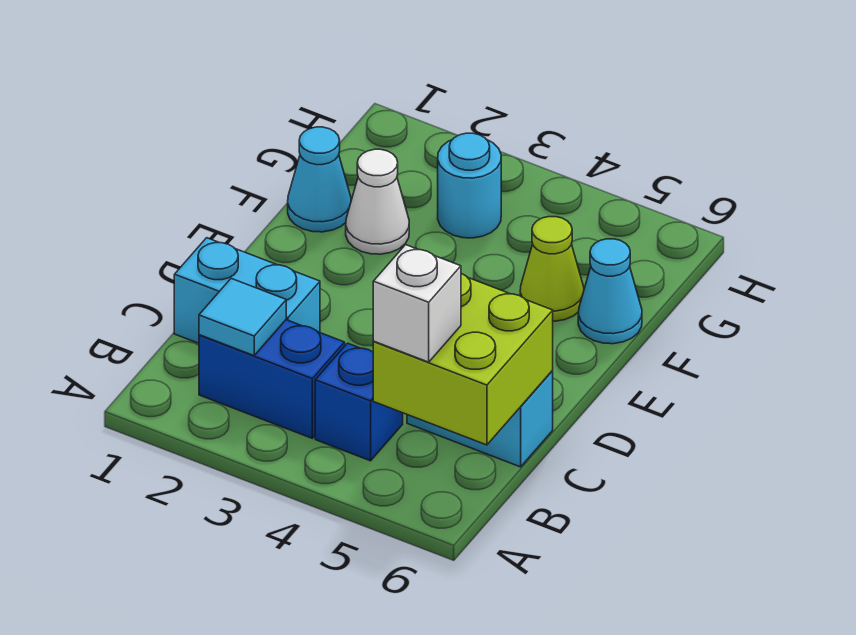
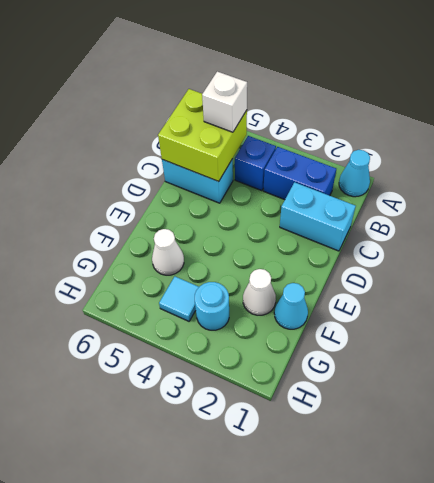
cyan 1x1 tile [199,278,286,355] -> cyan 1x1 tile moved to [159,277,199,321]
lime 1x1 cone [520,217,584,321] -> white 1x1 cone [152,229,184,275]
cyan 1x1 cone [578,239,642,344] -> cyan 1x1 cone moved to [339,150,370,197]

